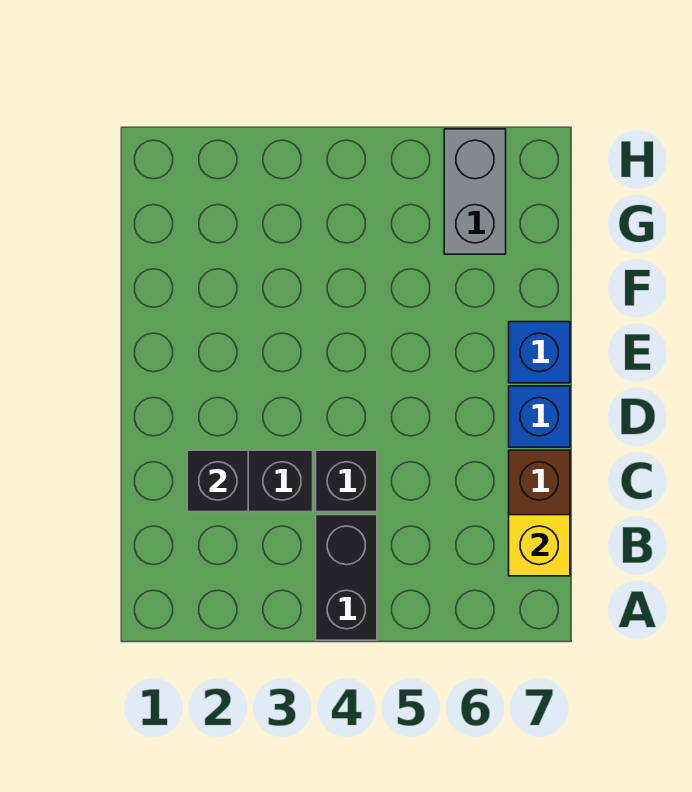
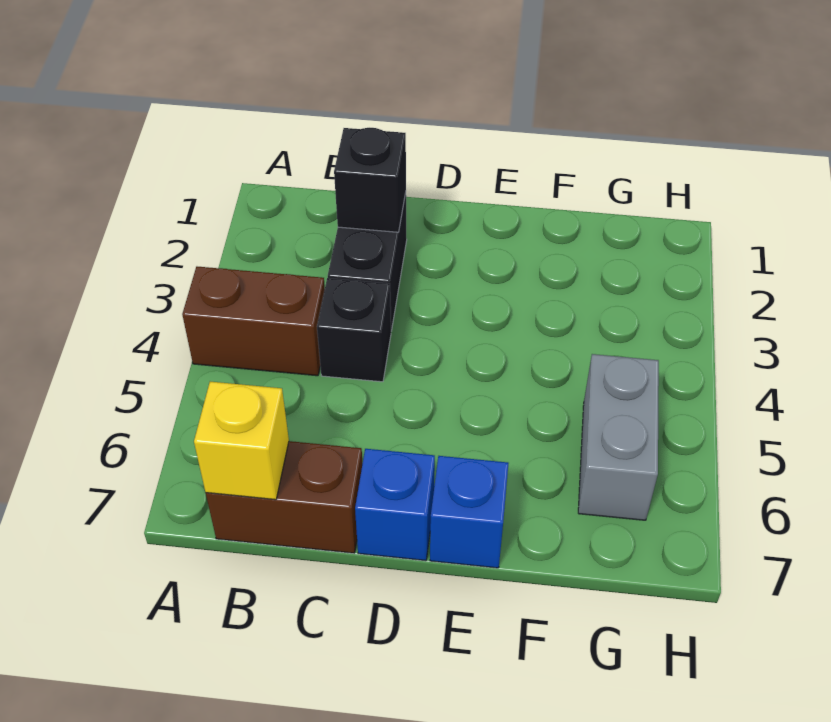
black 1x2 brick [316,515,377,640] -> brown 1x2 brick [182,267,325,376]
grey 1x2 brick [444,129,506,254] -> grey 1x2 brick turned to [578,354,659,520]

